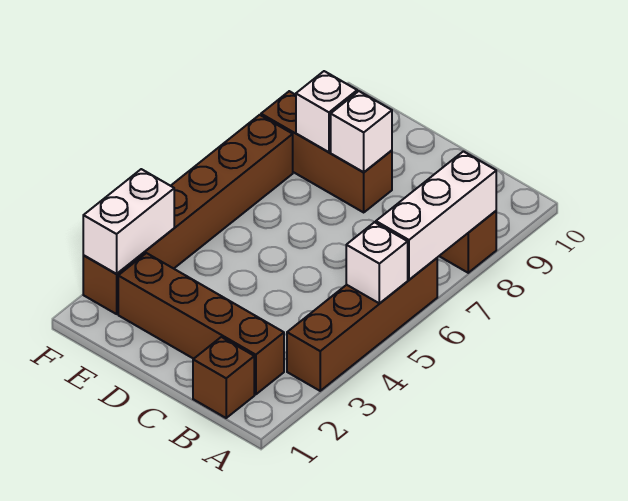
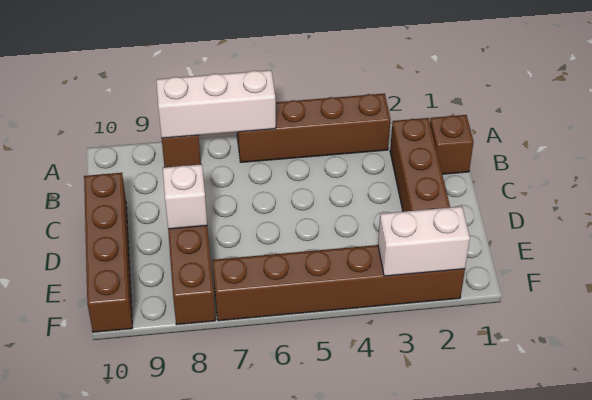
white 1x1 brick [346,222,408,303] -> none
none -> brown 1x4 brick [84,173,133,332]
white 1x1 brick [296,71,357,152] -> none

